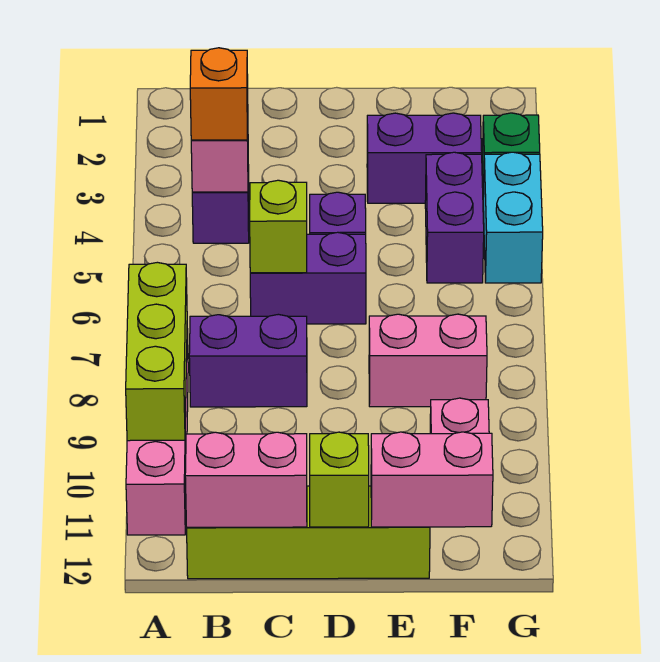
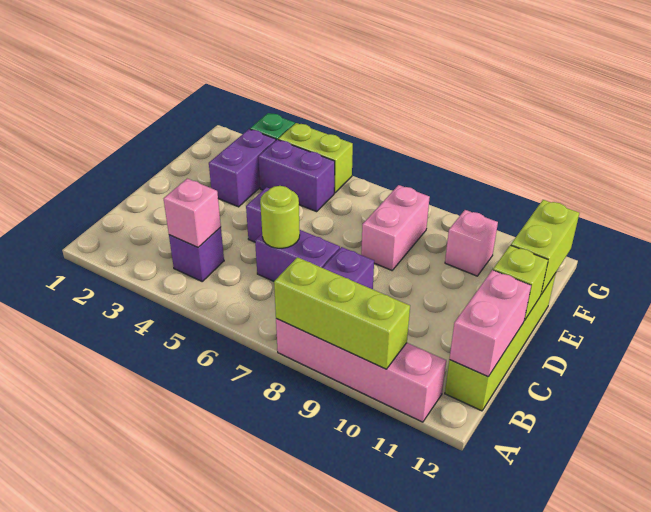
orange 1x1 brick [190,48,248,140] -> none
purple 1x2 brick [250,232,366,324] -> purple 1x2 brick turned to [255,230,340,281]
lime 1x1 brick [250,180,307,273] -> lime 1x1 round brick [260,186,300,248]
pink 1x2 brick [371,432,493,527] -> lime 1x2 brick [511,200,579,294]
cyan 1x2 brick [483,152,543,283] -> lime 1x2 brick [278,123,353,193]

